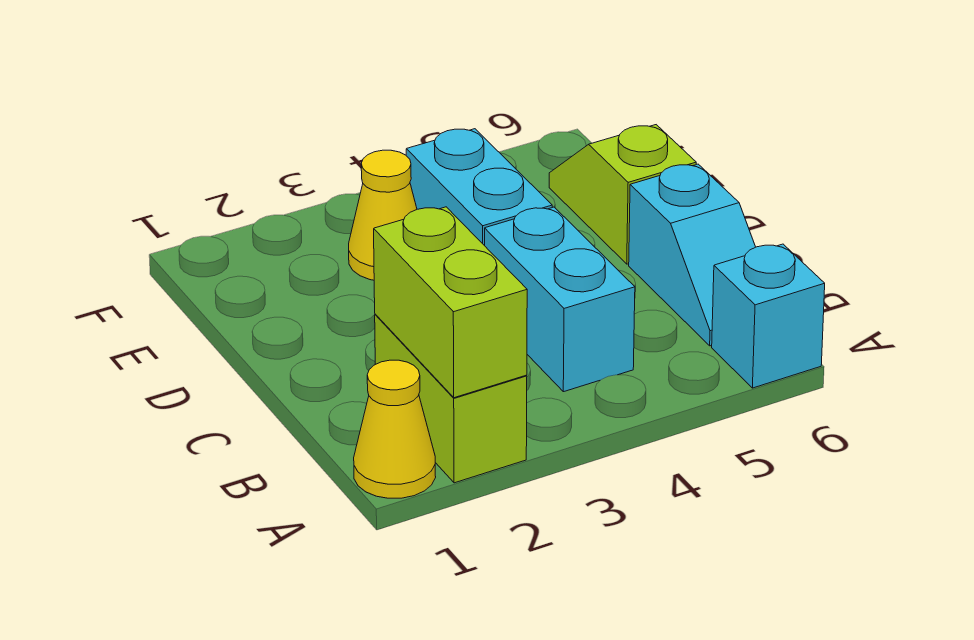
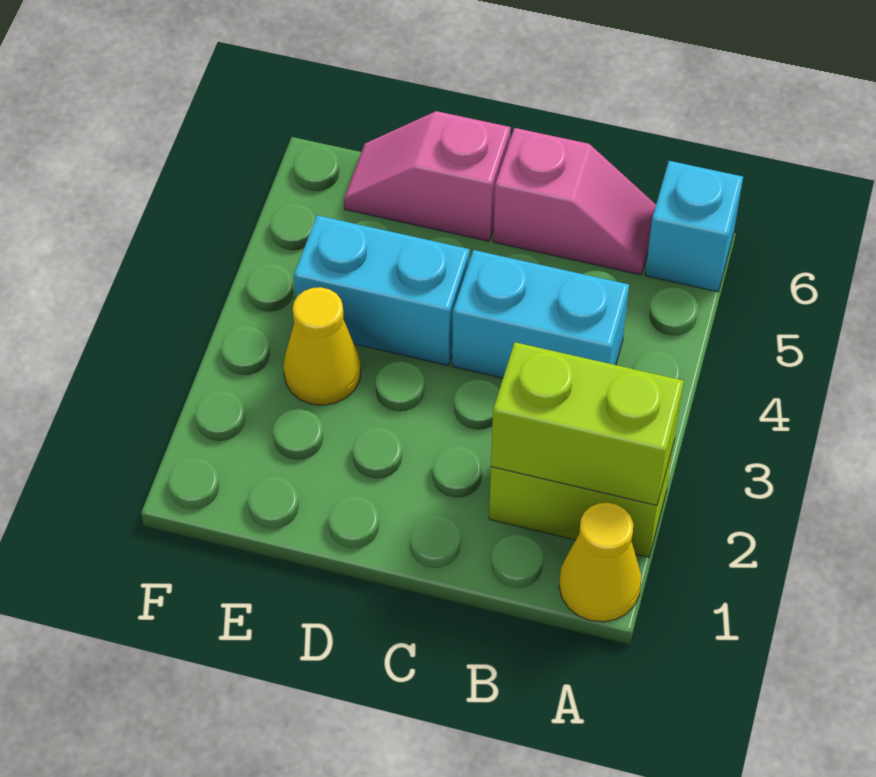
cyan 1x2 slope [629,164,755,346] -> pink 1x2 slope [493,128,656,275]
lime 1x2 slope [549,125,696,264] -> pink 1x2 slope [344,111,511,241]

